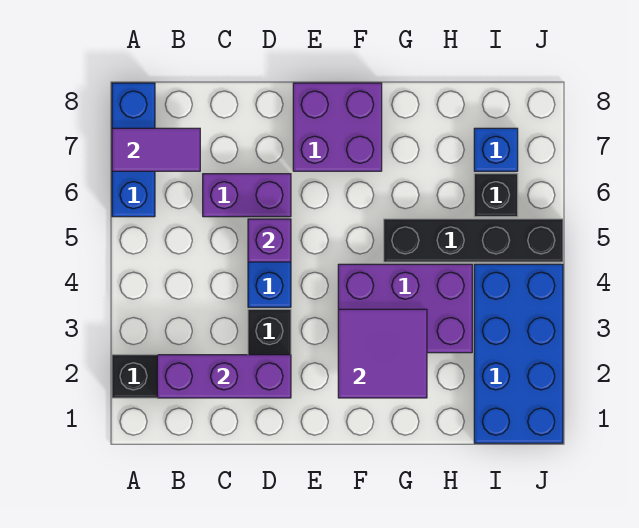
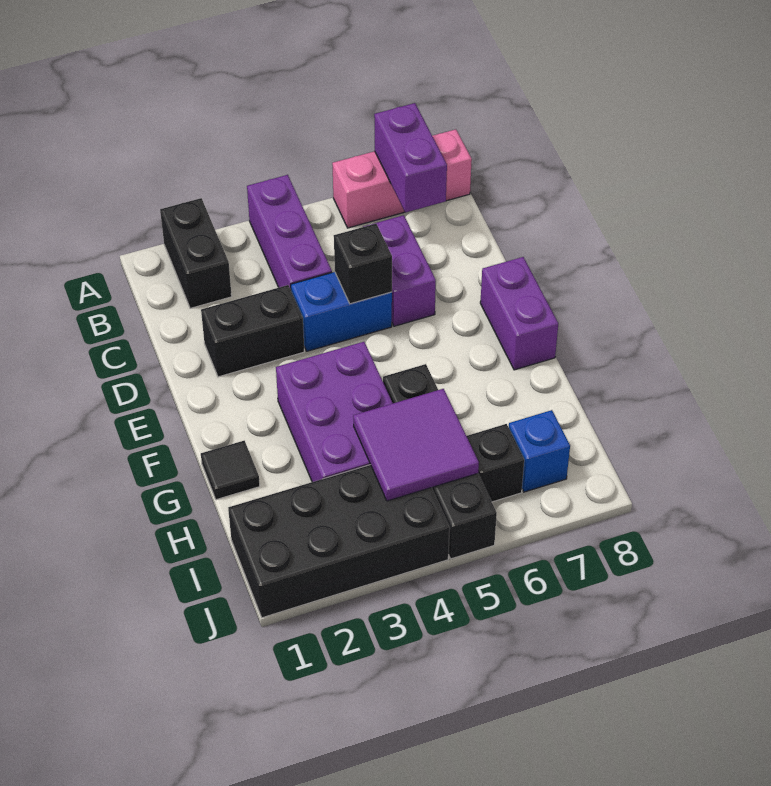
blue 1x3 brick [112,83,155,217] -> pink 1x3 brick [332,129,472,228]
purple 1x2 tile [112,128,200,171] -> purple 1x2 brick [374,103,447,213]
purple 1x3 brick [157,355,291,398] -> purple 1x3 brick moved to [247,175,332,289]
purple 1x1 brick [248,219,291,262] -> black 1x1 brick [334,224,392,304]
purple 2x2 brick [293,83,382,171] -> purple 1x2 brick [480,257,558,370]
purple 2x2 tile [338,309,427,398] -> purple 2x2 tile moved to [353,389,479,501]
none -> black 1x1 tile [201,441,260,500]
blue 2x4 brick [474,264,563,443] -> black 2x4 brick [228,465,450,618]

